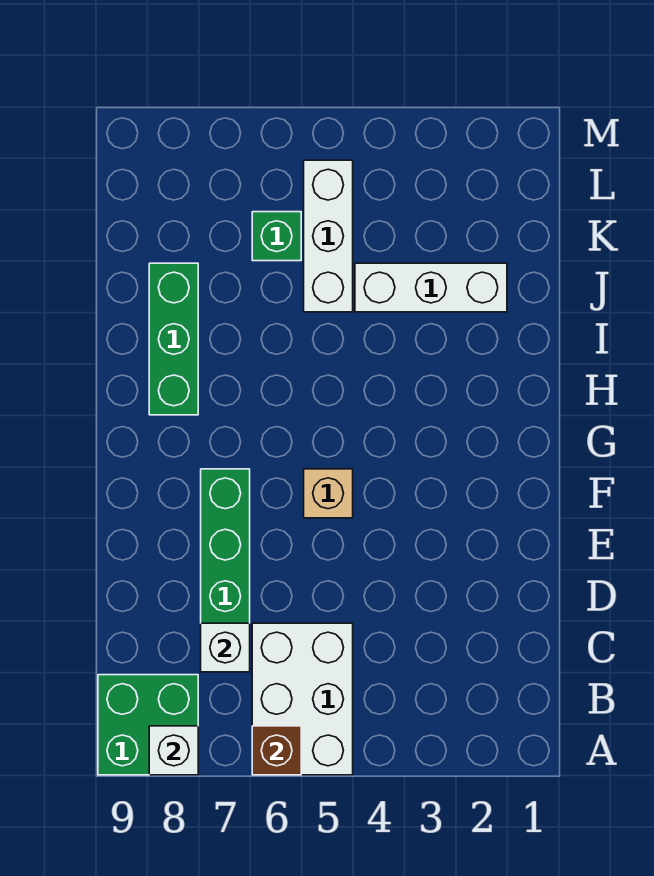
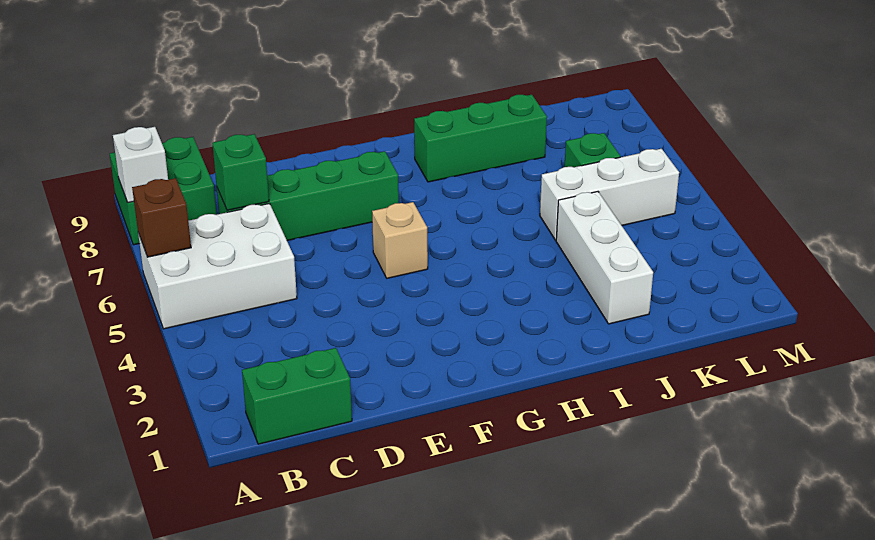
none -> green 1x2 brick [242,348,352,444]
white 1x1 brick [201,623,250,672] -> green 1x1 brick [212,134,269,210]

